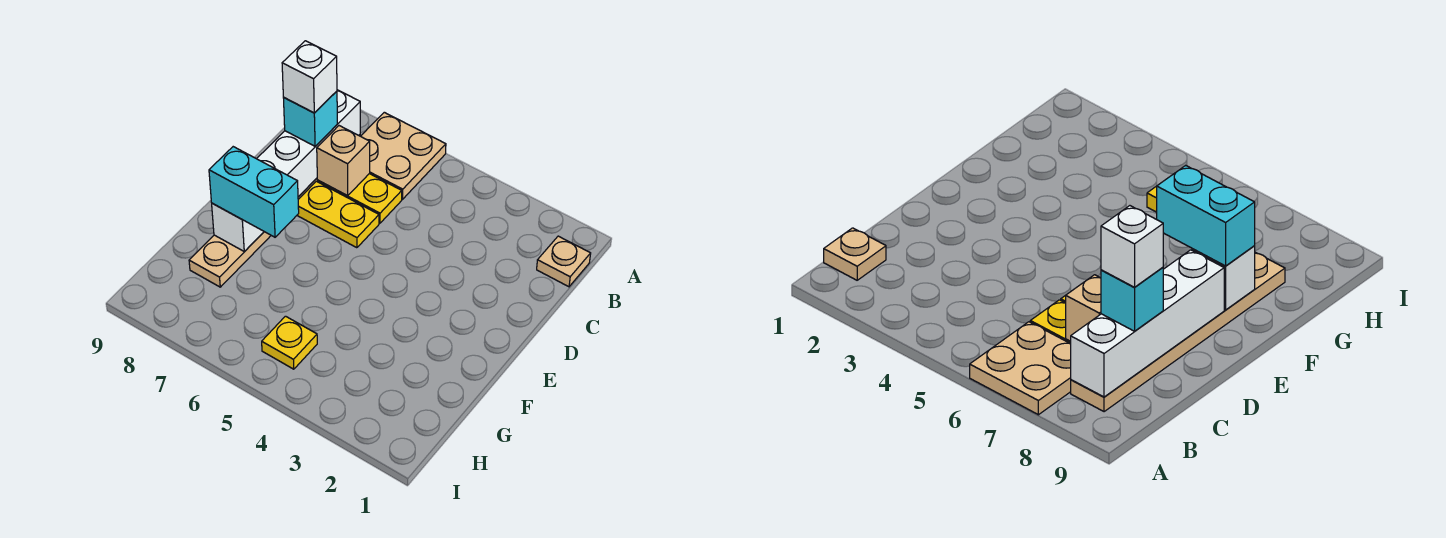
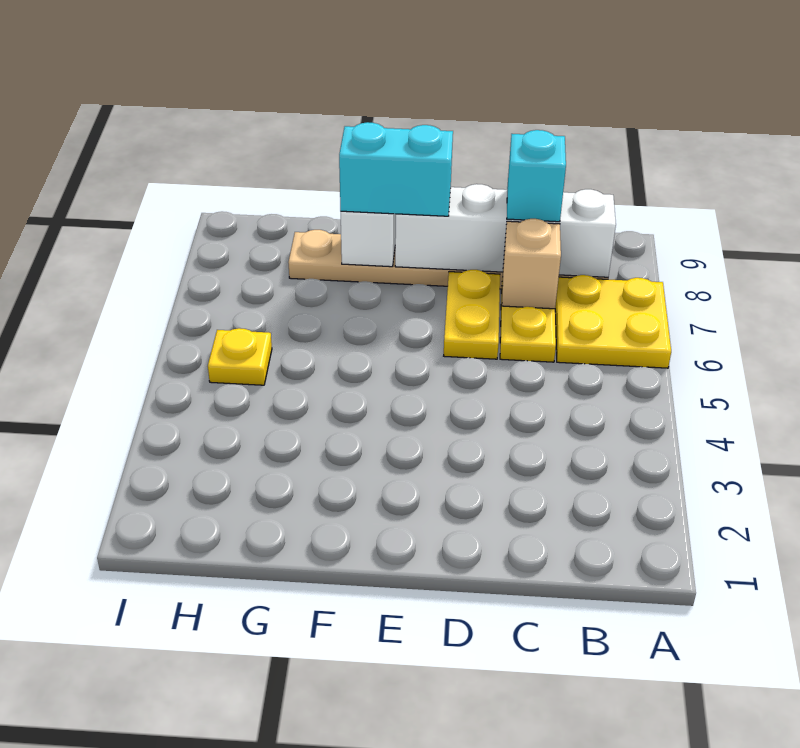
tan 2x2 plate [361,112,446,199] -> yellow 2x2 plate [555,275,671,368]
tan 1x1 plate [537,236,591,287] -> none
white 1x1 brick [282,41,337,113] -> none
cyan 1x2 brick [209,147,299,237] -> cyan 1x2 brick turned to [339,122,453,216]

